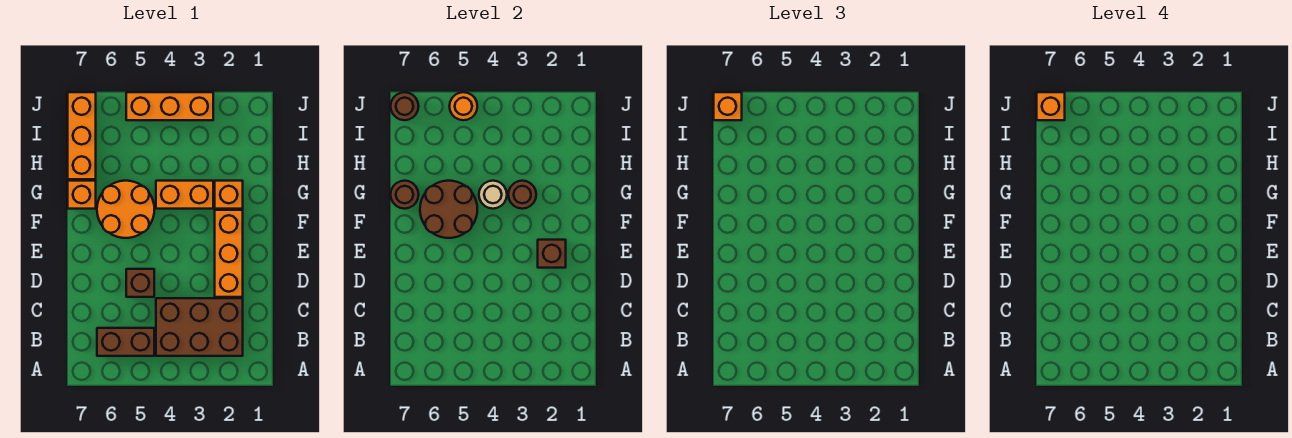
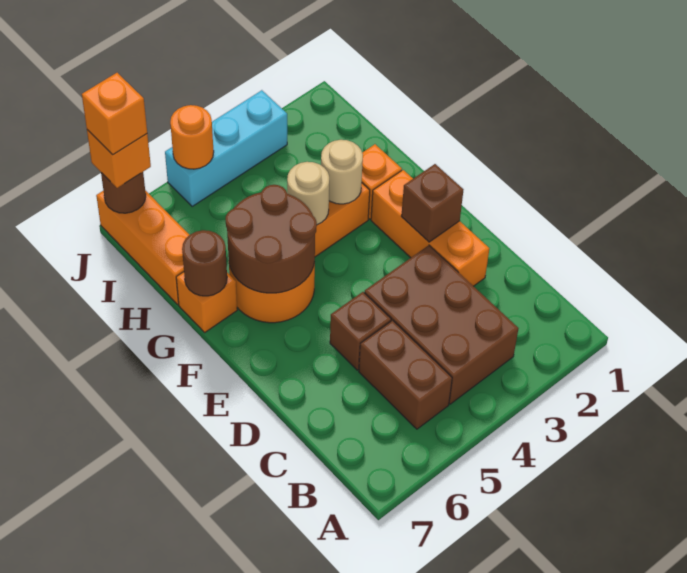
brown 2x3 brick [156,298,243,356] -> brown 2x3 brick turned to [364,245,519,404]
brown 1x2 brick [97,328,154,356] -> brown 1x2 brick turned to [359,320,452,429]
brown 1x1 round brick [508,181,536,209] -> tan 1x1 round brick [321,140,363,204]
orange 1x3 brick [126,92,213,120] -> cyan 1x3 brick [165,90,287,206]

